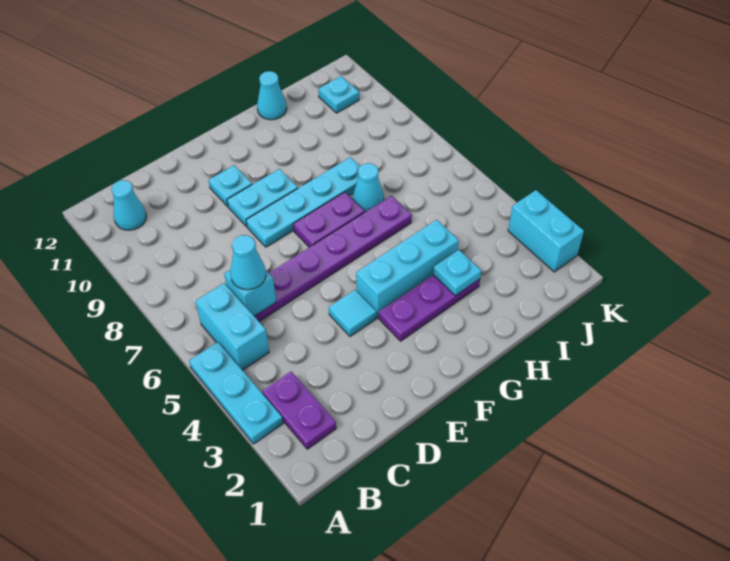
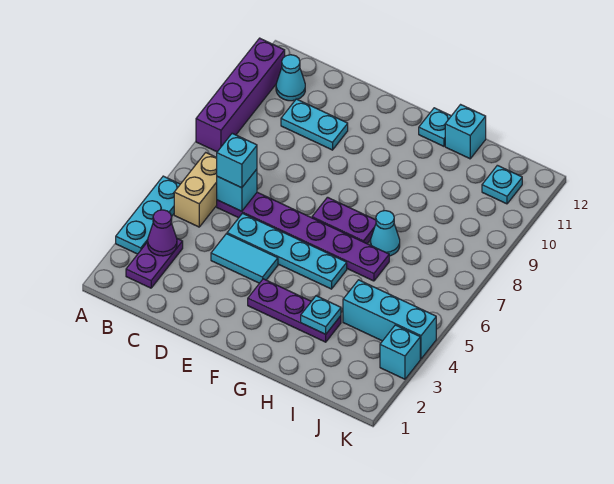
none -> purple 1x4 brick [196,38,285,152]
none -> purple 1x1 cone [148,210,177,256]
cyan 1x2 brick [196,283,269,370] -> tan 1x2 brick [174,153,217,227]
cyan 1x1 cone [230,235,266,290] -> cyan 1x1 brick [217,133,257,188]
cyan 1x1 tile [329,290,377,336] -> cyan 1x2 tile [211,234,278,283]
cyan 1x4 plate [246,157,360,247] -> cyan 1x4 plate moved to [227,213,347,289]
cyan 1x2 plate [227,169,298,227] -> cyan 1x2 plate moved to [281,99,348,150]
cyan 1x1 plate [208,165,252,206] -> cyan 1x1 plate moved to [419,108,451,146]
cyan 1x3 brick [356,220,459,317] -> cyan 1x3 brick moved to [343,280,436,359]
cyan 1x1 cone [257,71,287,120] -> cyan 1x1 brick [445,105,486,159]
cyan 1x2 brick [508,190,584,272] -> cyan 1x1 brick [380,325,420,379]

